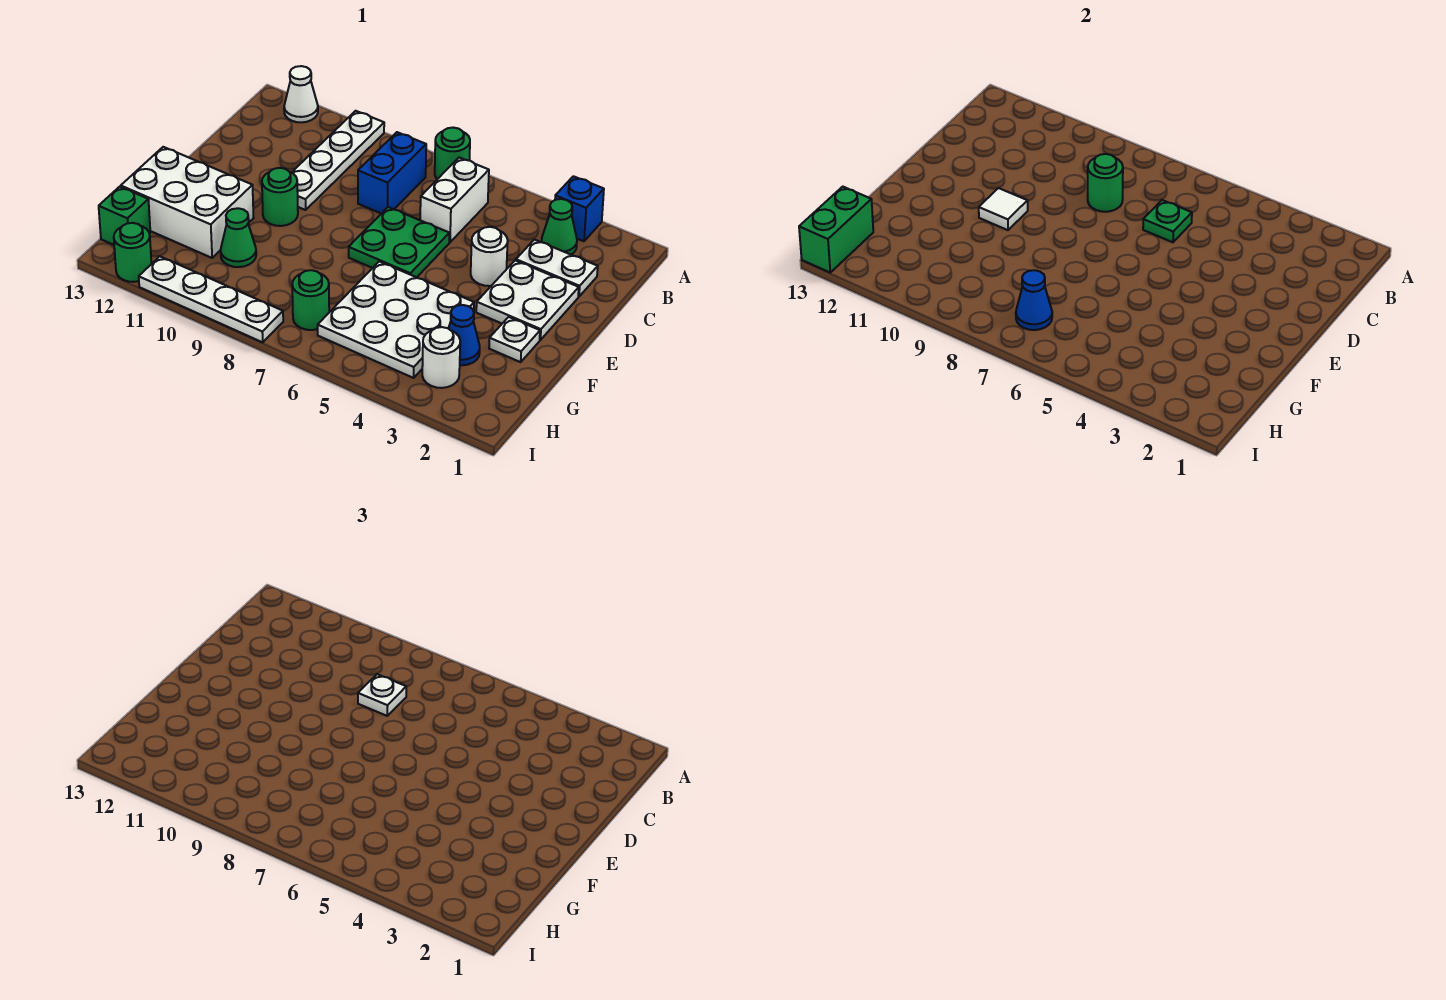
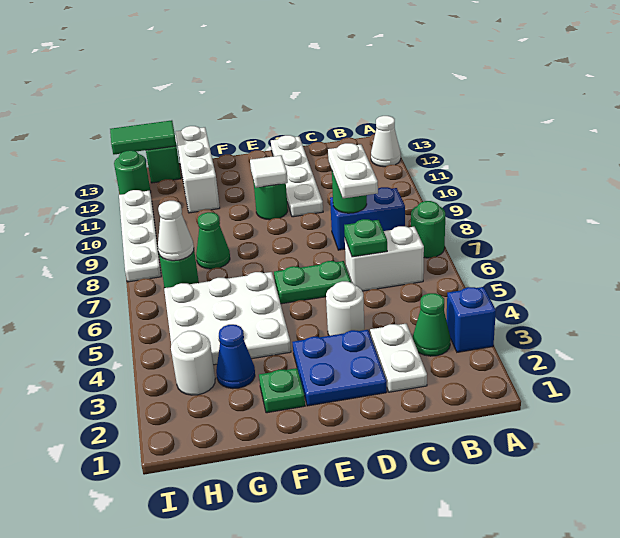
white 1x4 plate [291,111,384,210] -> white 1x4 plate turned to [271,135,323,217]
white 1x1 plate [358,674,406,716] -> white 1x2 plate [328,143,378,198]
white 2x2 plate [476,260,579,340] -> blue 2x2 plate [292,330,387,406]
green 2x2 plate [349,207,449,277] -> green 1x2 plate [274,261,351,304]
white 1x1 plate [489,317,540,362] -> green 1x1 plate [259,368,305,413]
white 2x3 brick [121,147,254,258] -> white 1x3 brick [176,126,220,213]
green 1x1 cone [220,208,256,267] -> green 1x1 cone moved to [196,212,230,269]
blue 1x1 cone [1016,270,1052,330] -> white 1x1 cone [158,201,194,261]
green 1x2 brick [799,187,873,272] -> green 1x2 tile [110,120,176,154]

